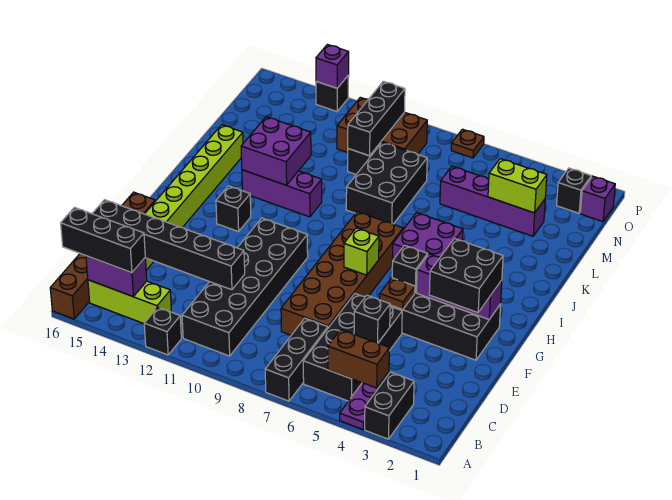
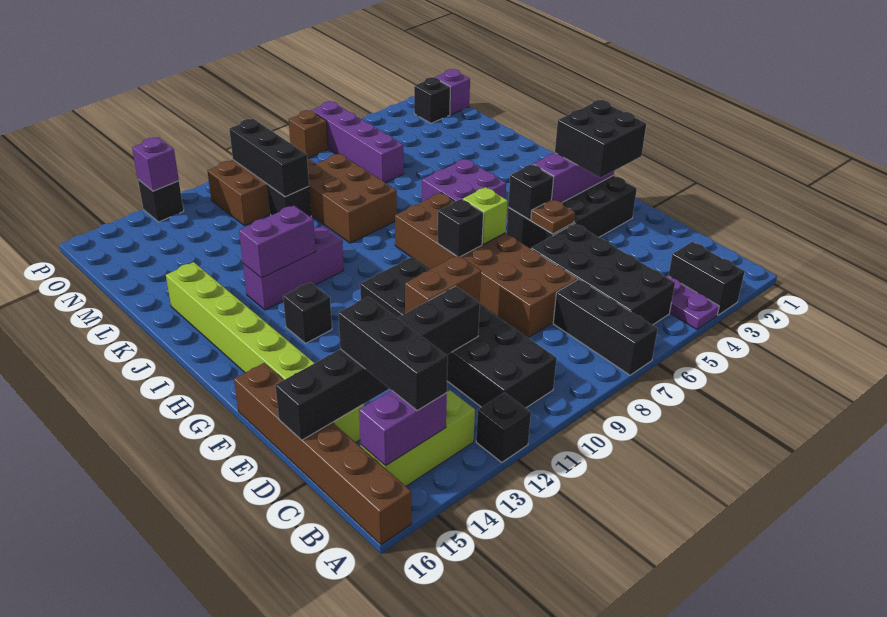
brown 1x2 brick [328,330,389,388] -> brown 1x2 brick moved to [405,255,481,313]
black 1x3 brick [61,208,145,273] -> black 1x3 brick turned to [338,297,448,411]
black 1x1 brick [354,295,390,343] -> black 1x1 brick moved to [438,199,484,257]
purple 2x2 brick [241,117,311,185] -> purple 1x2 brick [239,205,316,278]
black 2x3 brick [346,142,427,224] -> brown 2x3 brick [308,154,397,243]
purple 1x4 brick [440,166,545,236] -> purple 1x4 brick turned to [311,101,404,183]
lime 1x2 brick [488,159,547,213] -> none
brown 1x1 plate [451,129,484,158] -> brown 1x1 brick [289,110,328,158]

